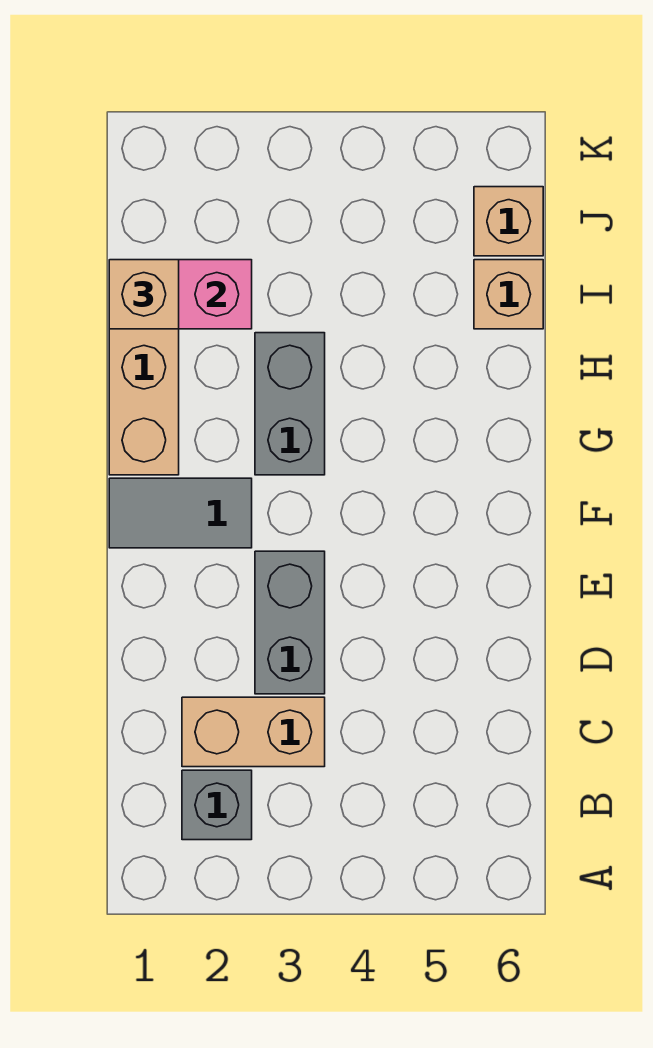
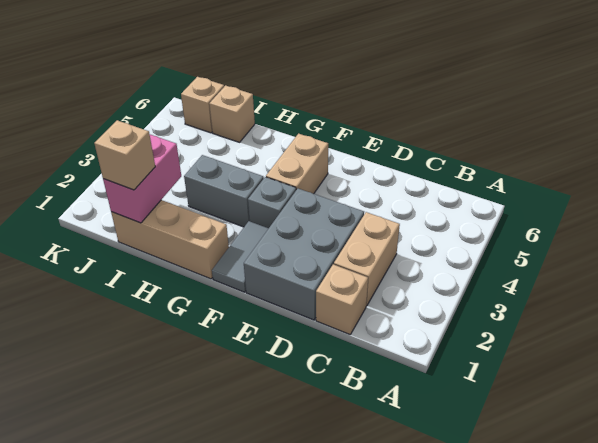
grey 1x1 brick [182,770,252,840] -> grey 1x1 brick moved to [248,177,296,228]
none -> tan 1x1 brick [316,264,368,334]
grey 1x2 brick [255,551,325,694] -> grey 2x3 brick [244,189,364,320]
none -> tan 1x2 brick [266,134,328,194]

